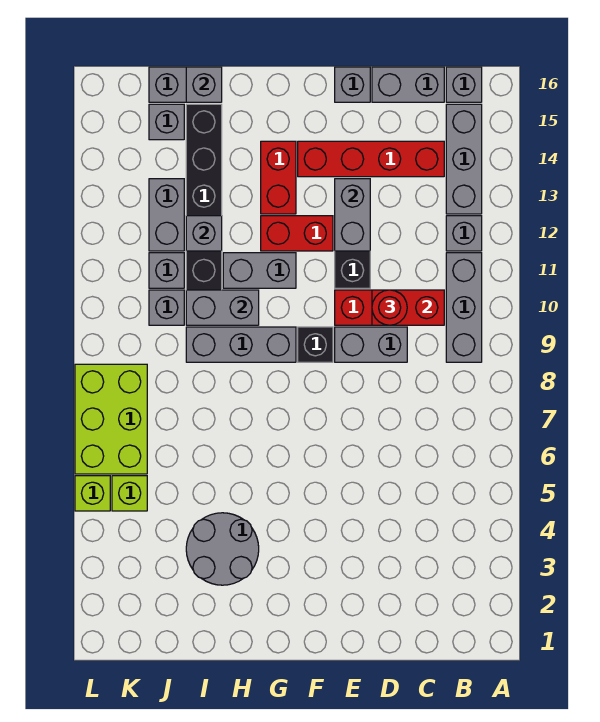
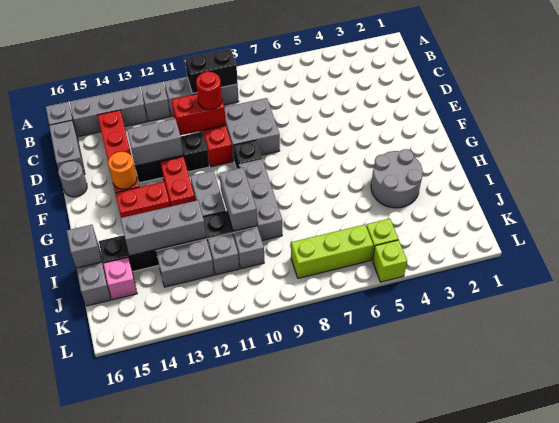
none -> black 1x2 brick [185,48,238,94]
red 1x2 brick [372,290,444,325] -> red 1x2 brick turned to [172,94,226,135]
grey 1x2 brick [335,327,407,362] -> grey 2x2 brick [225,98,280,159]
grey 1x1 brick [335,67,370,102] -> grey 1x1 round brick [58,161,87,197]
none -> orange 1x1 round brick [108,152,137,189]
grey 1x1 brick [186,216,222,251] -> grey 1x3 brick [121,200,206,256]
grey 1x1 brick [149,104,184,140] -> pink 1x1 brick [103,257,137,300]
lime 2x3 brick [75,364,147,474] -> lime 1x3 brick [291,224,373,278]

